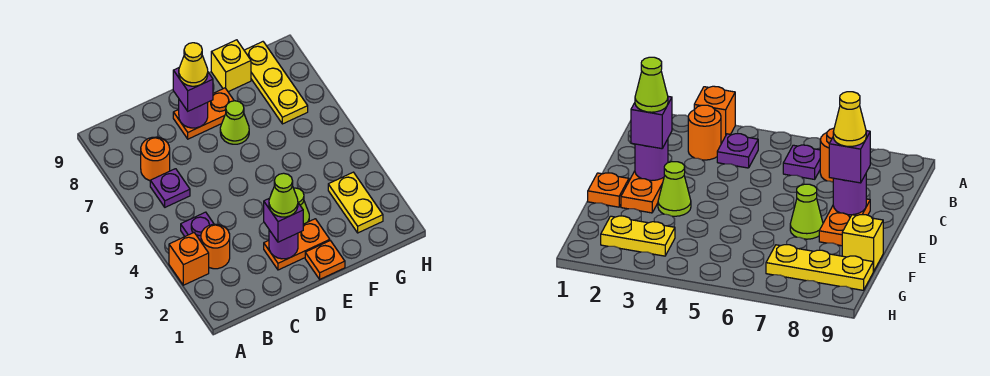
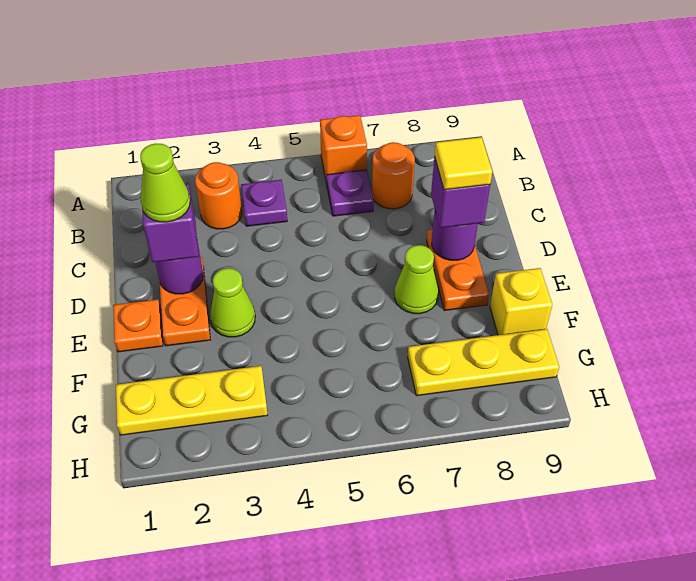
orange 1x1 brick [169,233,209,285] -> orange 1x1 brick moved to [320,115,367,184]
yellow 1x1 cone [179,43,208,86] -> yellow 1x1 tile [435,137,492,190]
yellow 1x2 plate [328,172,383,233] -> yellow 1x3 plate [116,366,268,435]

